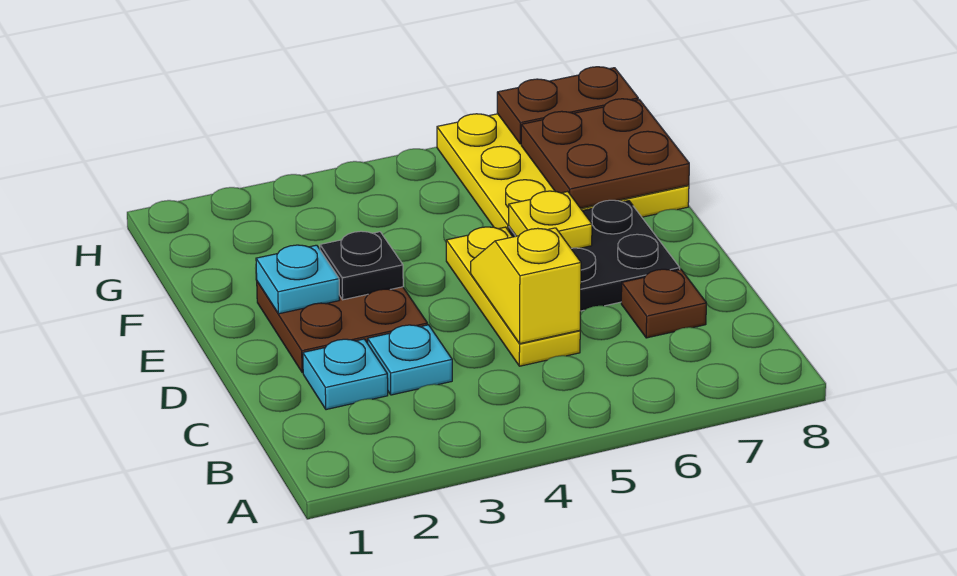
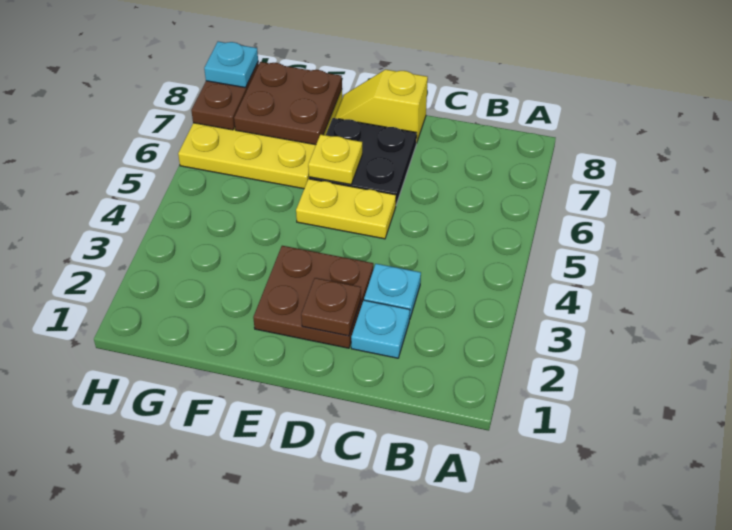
yellow 1x3 plate [446,227,580,366] -> yellow 1x2 plate [296,179,396,239]
yellow 1x2 slope [471,228,581,344] -> yellow 1x2 slope moved to [335,70,428,143]
brown 1x1 plate [621,269,706,338] -> brown 1x1 plate moved to [301,278,361,336]
cyan 1x1 plate [256,245,339,314] -> cyan 1x1 plate moved to [204,42,258,88]
black 1x1 plate [320,231,403,300] -> none

